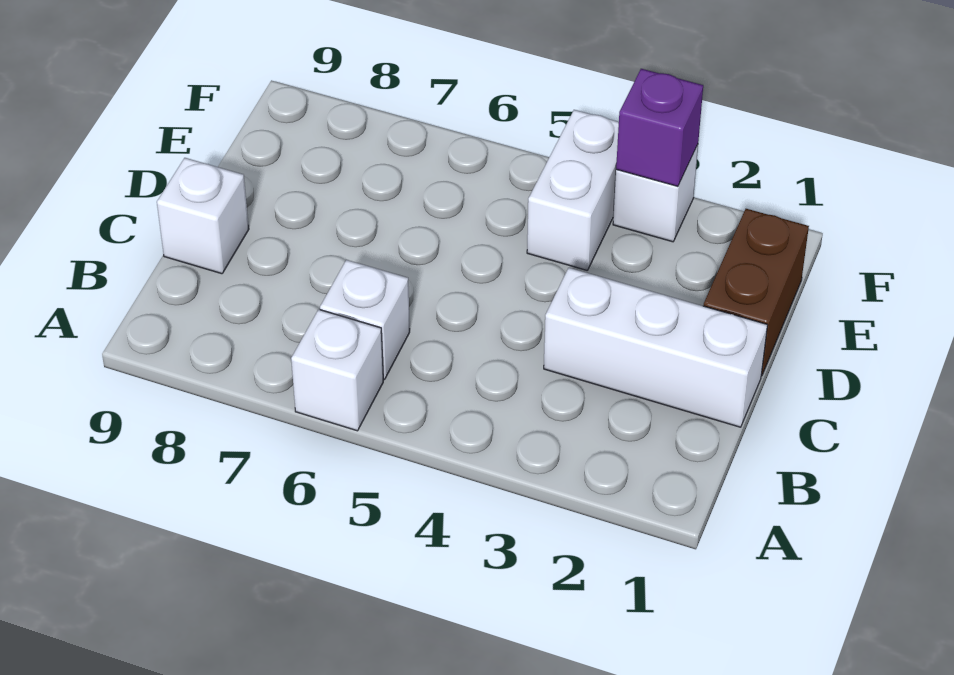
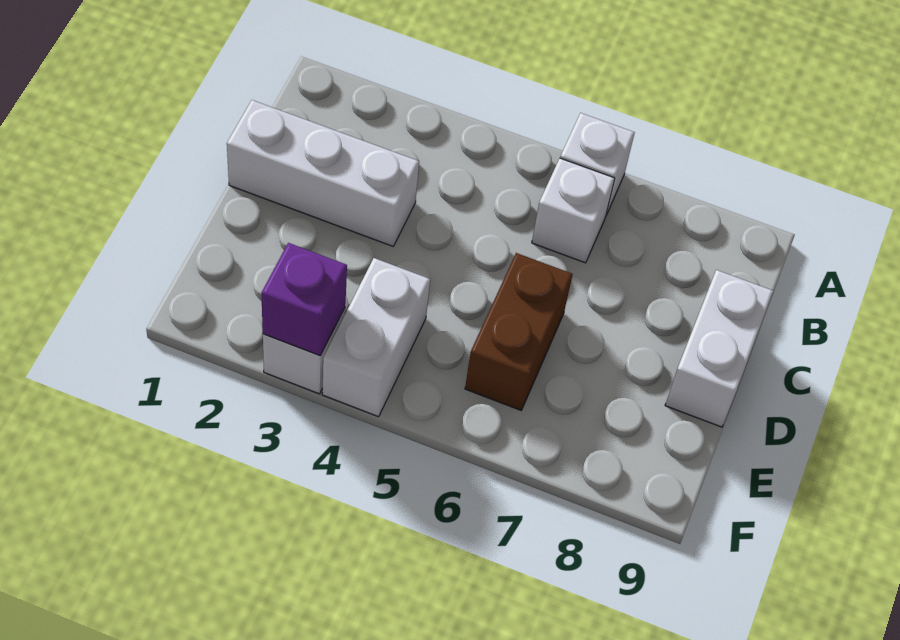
white 1x1 brick [157,158,249,274] -> white 1x2 brick [665,270,773,427]
brown 1x2 brick [704,209,809,376] -> brown 1x2 brick moved to [465,253,573,410]

